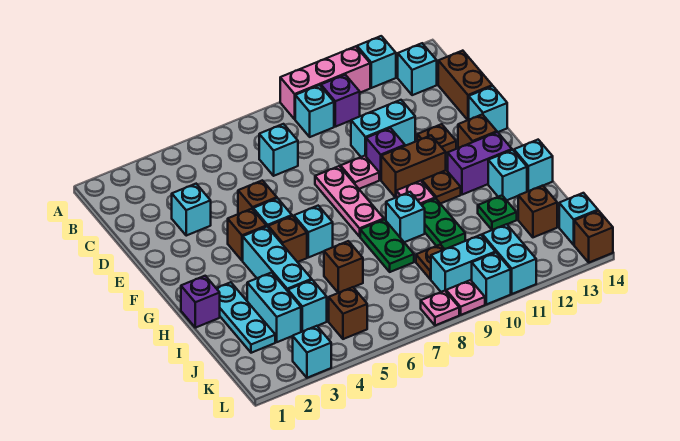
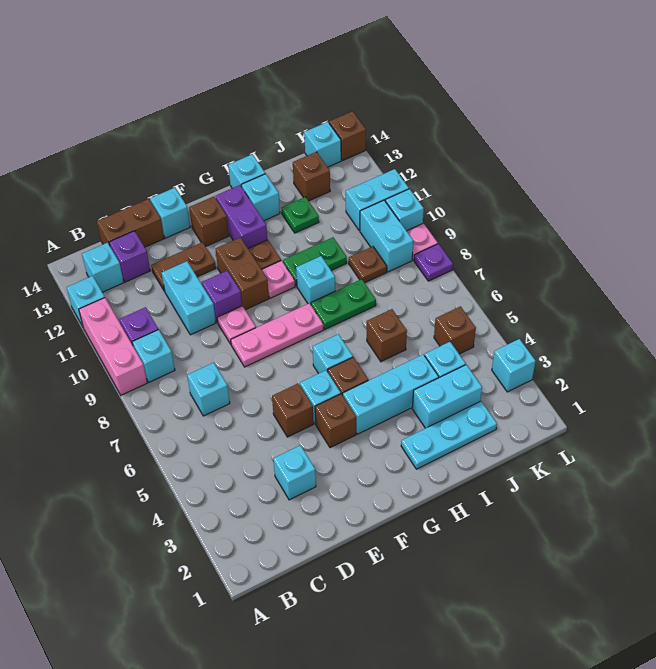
brown 1x1 plate [417,124,456,153] -> brown 1x2 plate [151,242,216,291]
purple 1x1 brick [181,276,220,328] -> purple 1x1 brick moved to [109,231,150,282]
pink 1x1 plate [421,291,459,325] -> purple 1x1 plate [414,244,453,281]

